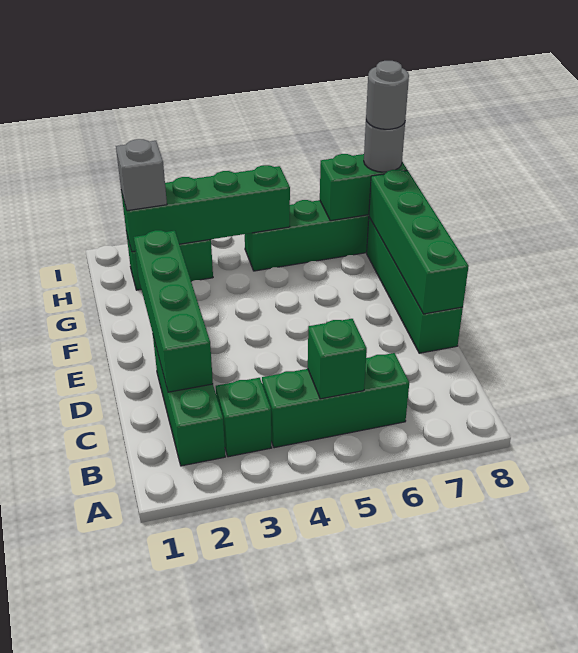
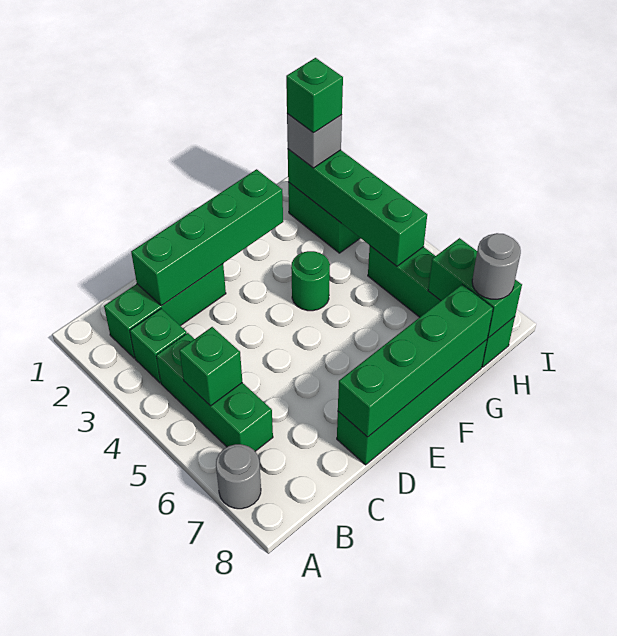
none -> green 1x1 round brick [291,251,330,311]
none -> green 1x1 brick [286,58,343,133]
grey 1x1 round brick [366,61,409,129] -> grey 1x1 round brick moved to [216,444,261,509]

